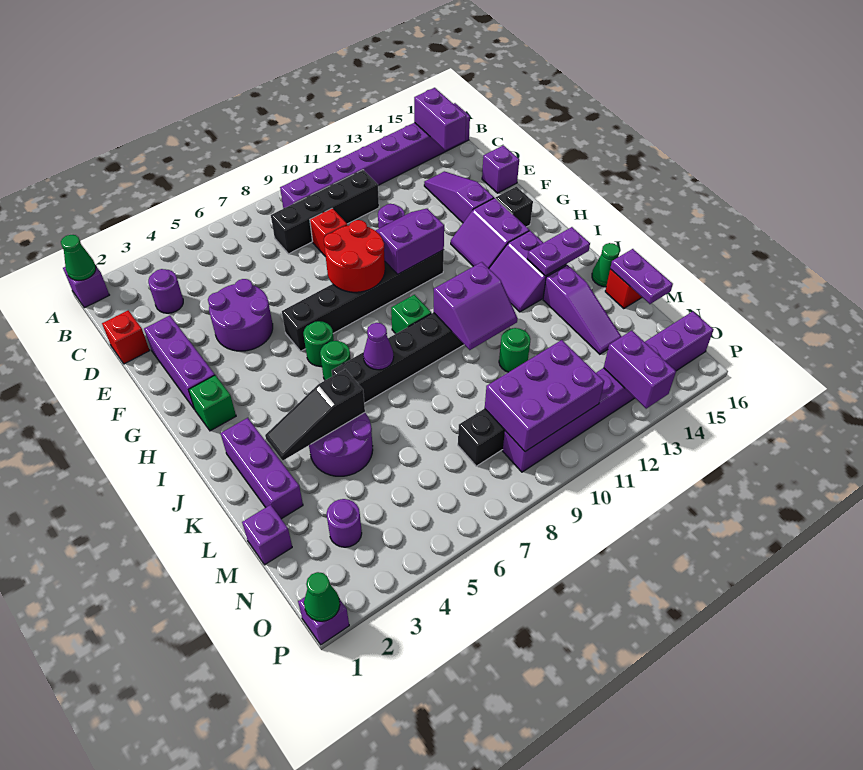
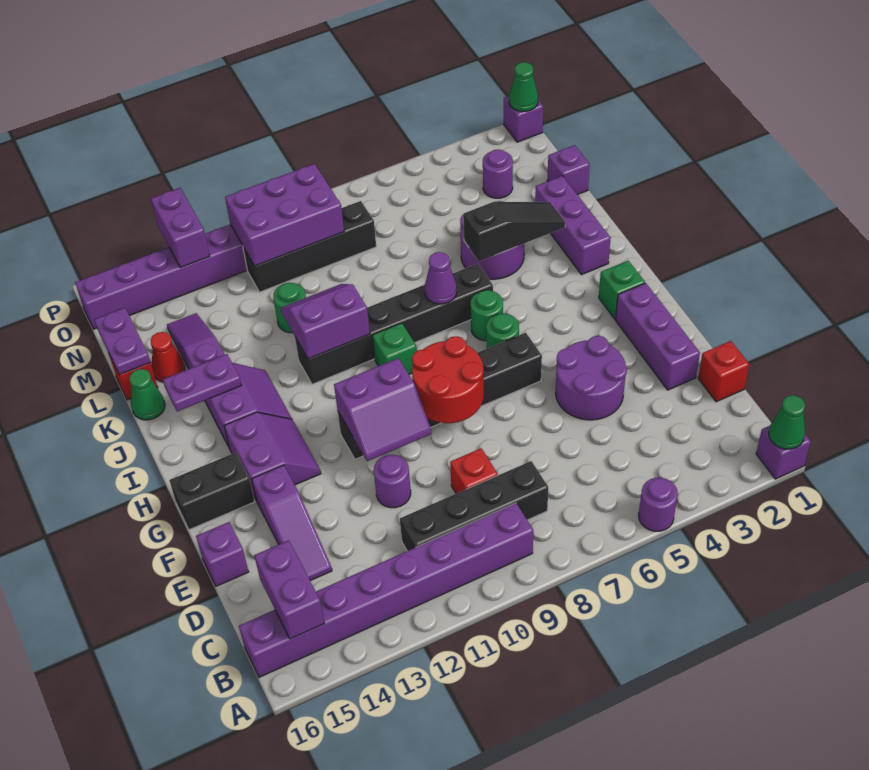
purple 1x1 round brick [148,269,183,313] -> purple 1x1 round brick moved to [639,478,678,531]
black 1x1 brick [496,187,533,227] -> black 1x2 brick [169,453,255,530]
none -> red 1x1 cone [151,332,185,382]

